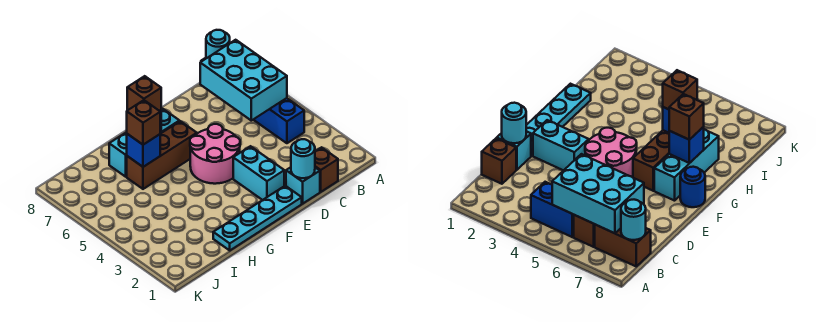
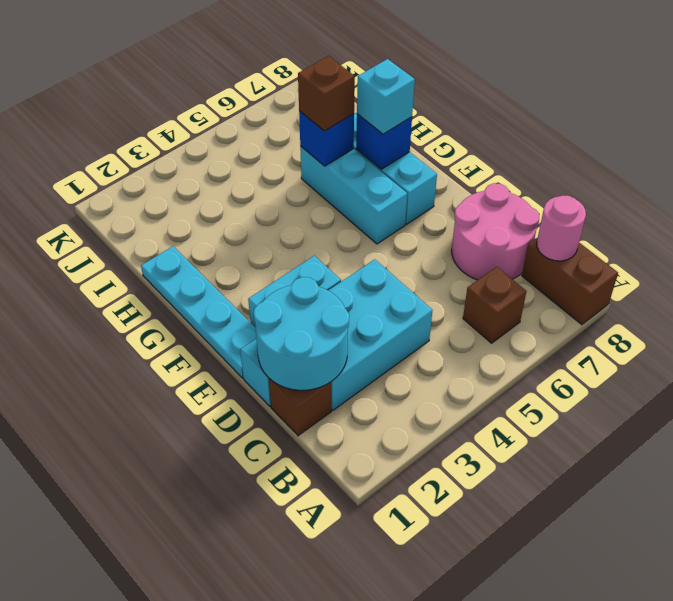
blue 1x2 brick [253,98,304,143] -> none
cyan 2x3 brick [200,40,287,120] -> cyan 2x3 brick moved to [328,259,433,410]
brown 1x2 brick [595,225,651,266] -> brown 1x2 brick turned to [522,237,618,325]
cyan 1x1 round brick [206,30,230,58] -> pink 1x1 round brick [537,195,586,261]
cyan 1x1 round brick [291,139,315,178] -> cyan 2x2 round brick [254,277,349,390]
pink 2x2 round brick [190,124,240,184] -> pink 2x2 round brick moved to [452,183,539,280]
brown 1x3 brick [127,121,197,189] -> cyan 1x3 brick [300,146,407,244]
blue 1x1 round brick [680,167,705,207] -> none
brown 1x1 brick [127,76,161,111] -> cyan 1x1 brick [357,59,415,134]

